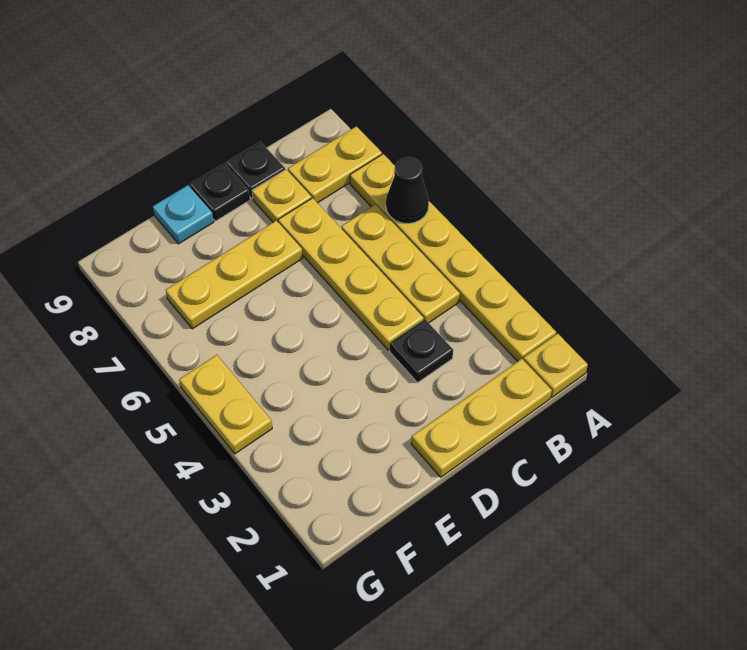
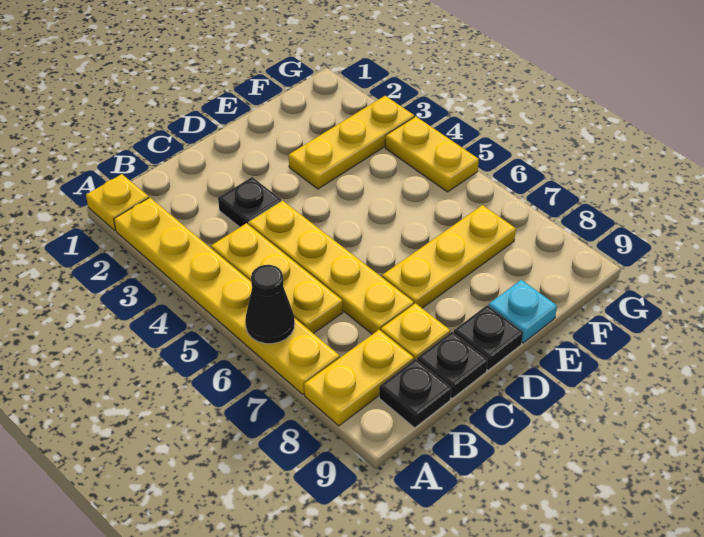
yellow 1x3 plate [411,359,552,477] -> yellow 1x3 plate moved to [289,96,414,189]
none -> black 1x1 plate [379,359,451,428]

